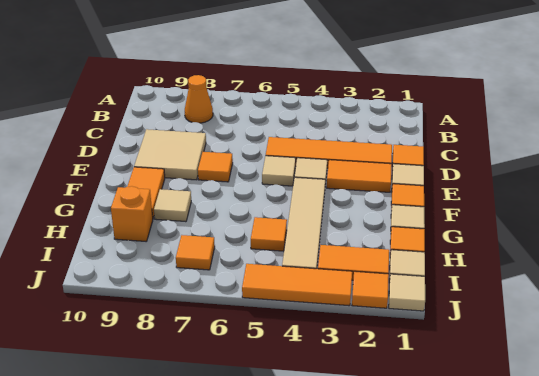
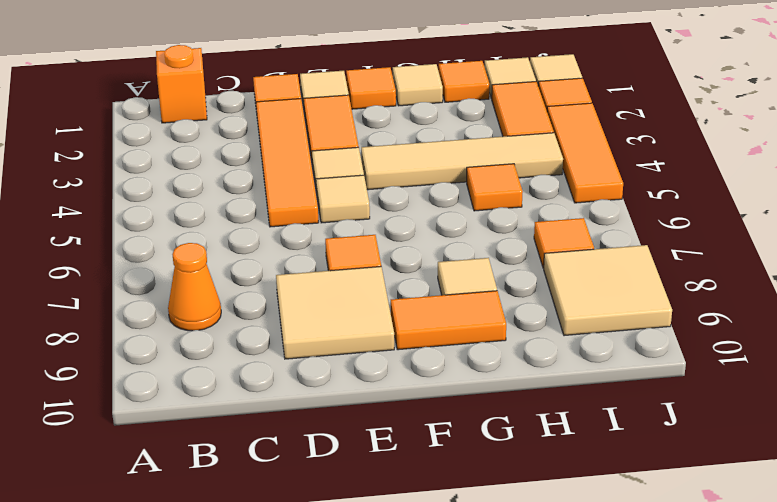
orange 1x1 brick [111,186,153,241] -> orange 1x1 brick moved to [156,45,207,123]
none -> tan 2x2 tile [544,245,672,336]

